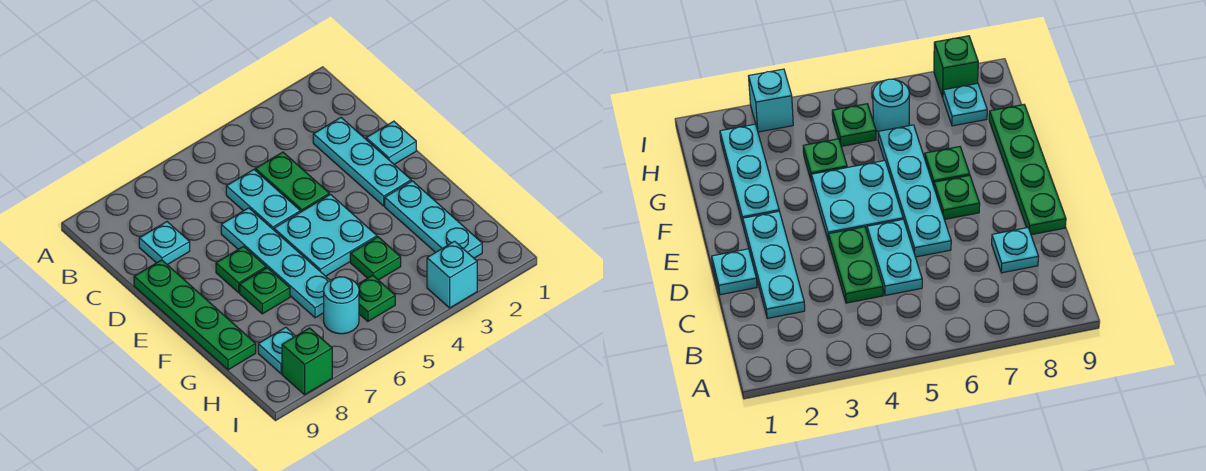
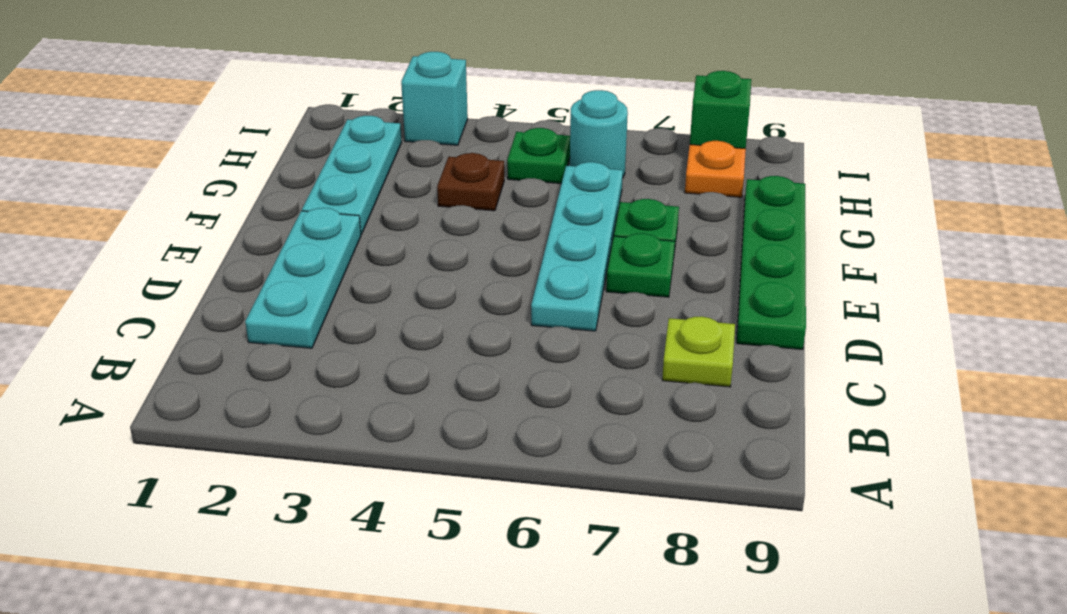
green 1x2 plate [255,152,329,212] -> none
cyan 1x2 plate [226,170,300,230] -> none
cyan 1x1 plate [139,222,190,265] -> lime 1x1 plate [662,316,735,387]
cyan 1x1 plate [366,121,416,164] -> none
cyan 2x2 plate [274,195,377,276] -> none
green 1x1 plate [350,237,401,280] -> brown 1x1 plate [437,153,504,211]
cyan 1x1 plate [258,327,295,374] -> orange 1x1 plate [685,141,746,197]

